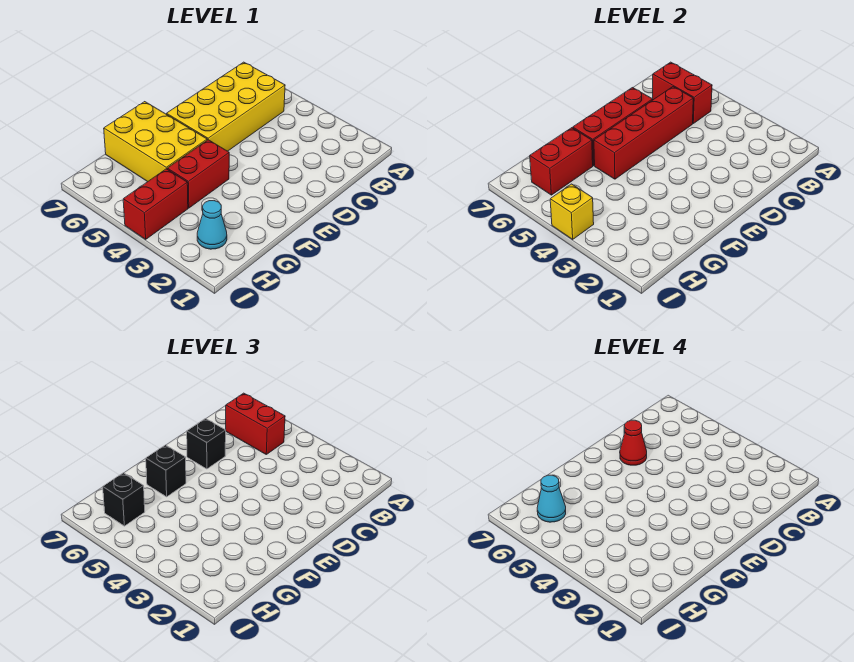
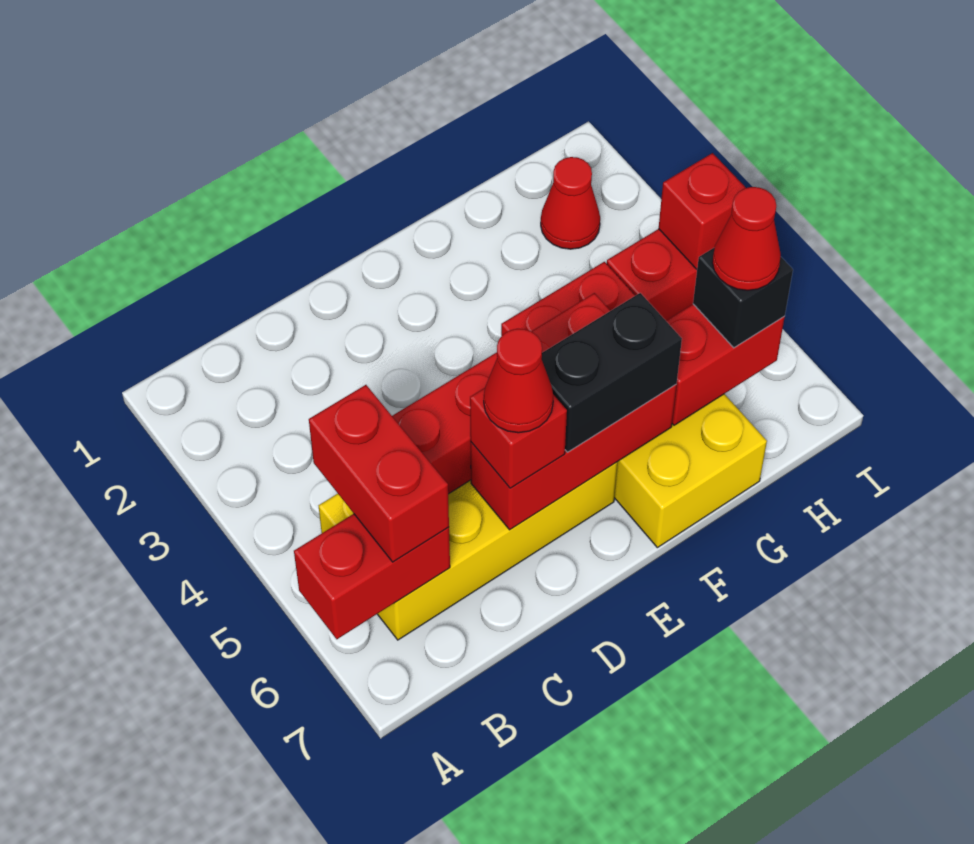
red 1x2 brick [653,62,712,123] -> red 1x2 brick turned to [294,514,450,639]
black 1x1 brick [187,419,226,469] -> red 1x1 brick [470,388,567,488]
black 1x1 brick [146,445,186,497] -> black 1x2 brick [542,293,682,452]
cyan 1x1 cone [197,201,227,249] -> red 1x1 cone [541,157,600,249]
cyan 1x1 cone [537,475,566,522] -> red 1x1 cone [712,187,781,290]
yellow 1x1 brick [550,184,594,239] -> red 1x1 brick [659,153,746,269]

